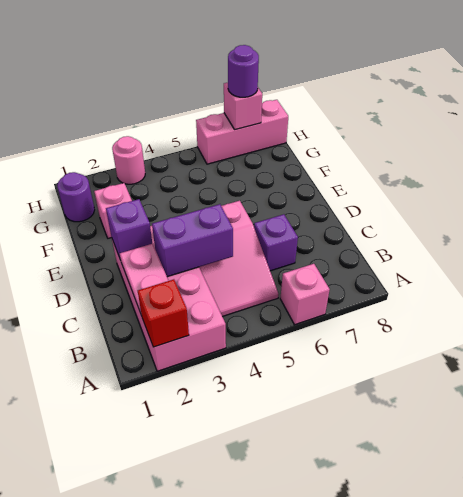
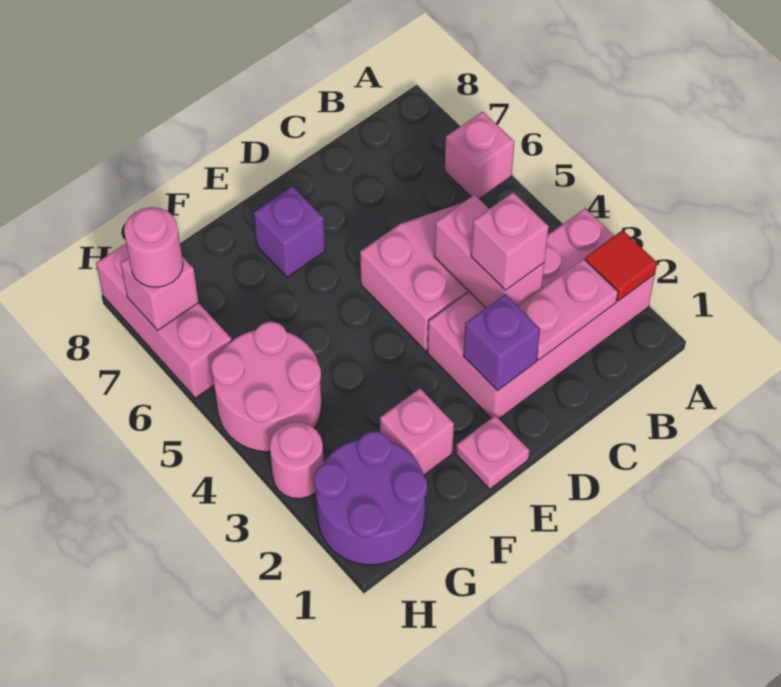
red 1x1 brick [138,279,189,347] -> red 1x1 tile [585,230,657,301]
purple 1x2 brick [152,204,233,277] -> pink 1x2 brick [434,195,544,308]
none -> pink 1x1 brick [471,192,549,290]
purple 1x1 brick [254,214,298,271] -> purple 1x1 brick moved to [254,186,325,277]
none -> pink 1x1 plate [456,415,529,489]
purple 1x1 round brick [57,172,94,222] -> purple 2x2 round brick [314,432,427,565]
none -> pink 2x2 round brick [211,322,321,452]
purple 1x1 round brick [228,45,259,97] -> pink 1x1 round brick [124,207,183,287]

